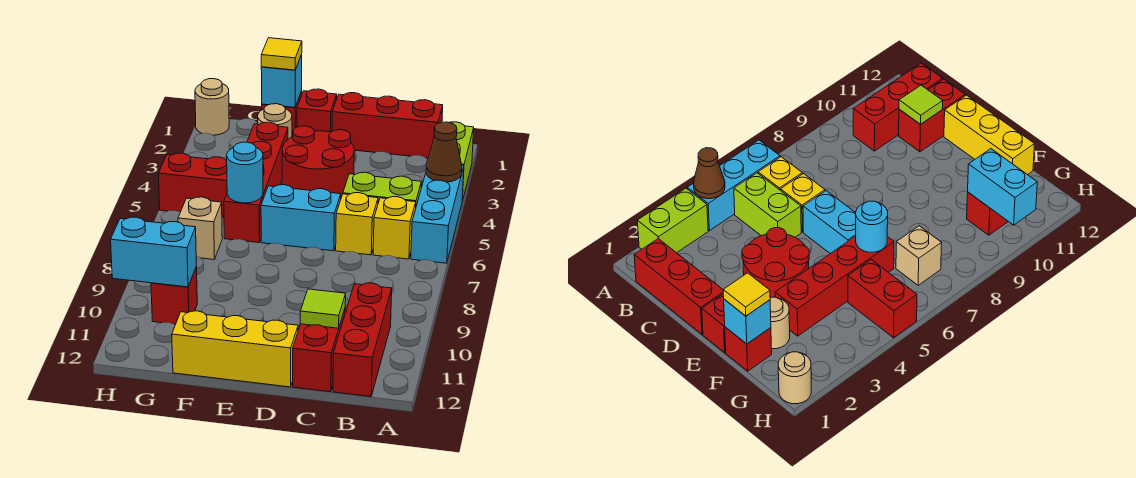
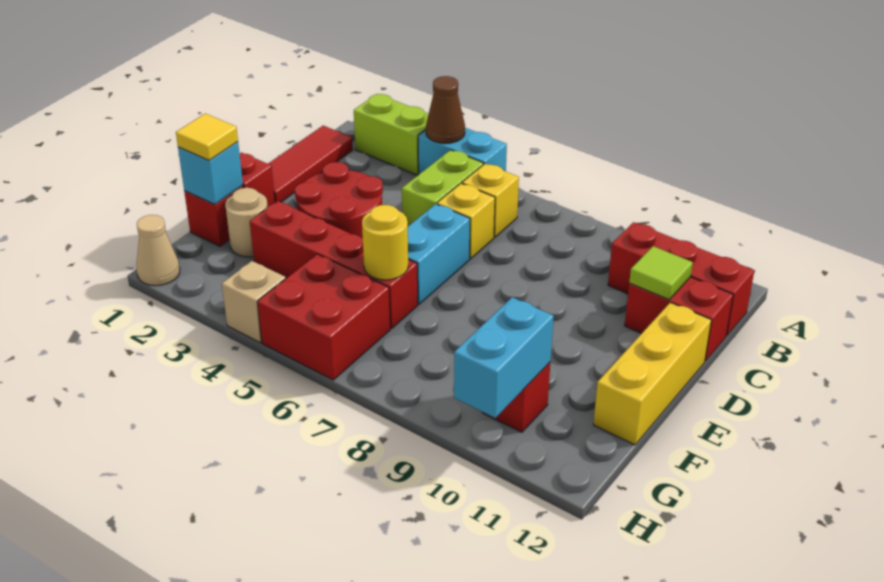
cyan 1x3 brick [411,165,464,263] -> cyan 1x2 brick [418,128,507,174]
red 1x3 brick [332,93,443,158] -> red 1x3 tile [268,126,353,202]
cyan 1x1 round brick [227,142,263,203] -> yellow 1x1 round brick [362,205,408,280]
red 1x2 brick [158,153,227,217] -> red 2x2 brick [257,254,390,380]
tan 1x1 brick [178,197,222,259] -> tan 1x1 brick moved to [222,261,286,343]
tan 1x1 round brick [195,79,229,135] -> tan 1x1 cone [137,215,180,286]

